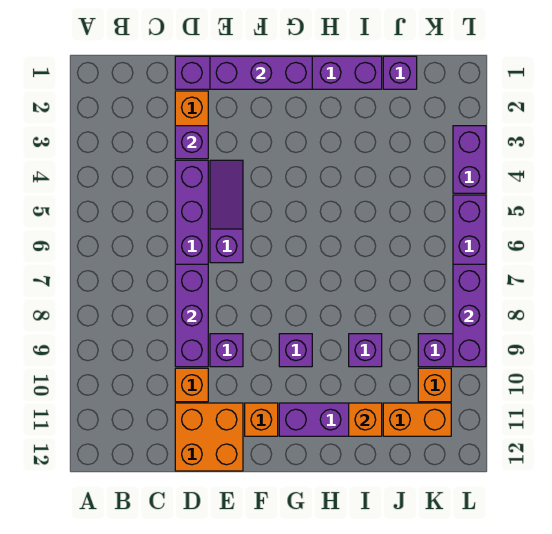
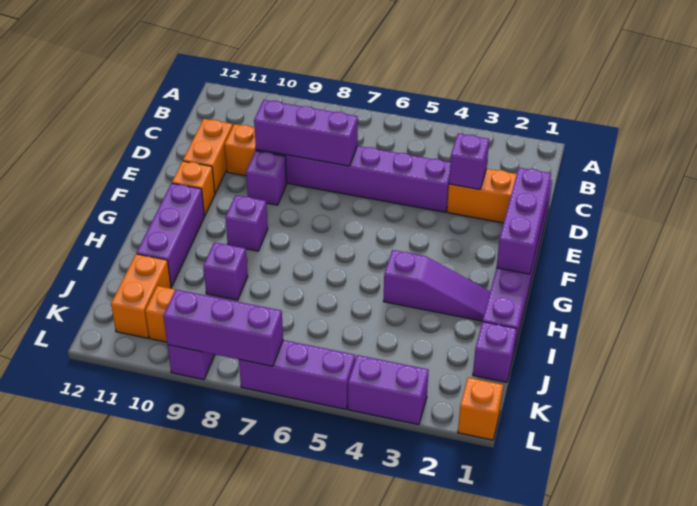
orange 2x2 brick [175,403,243,471] -> orange 1x2 brick [183,119,233,193]
purple 1x3 slope [210,160,243,263] -> purple 1x3 slope moved to [384,250,490,321]
orange 1x1 brick [349,403,382,436] -> orange 1x1 brick moved to [458,378,503,440]

